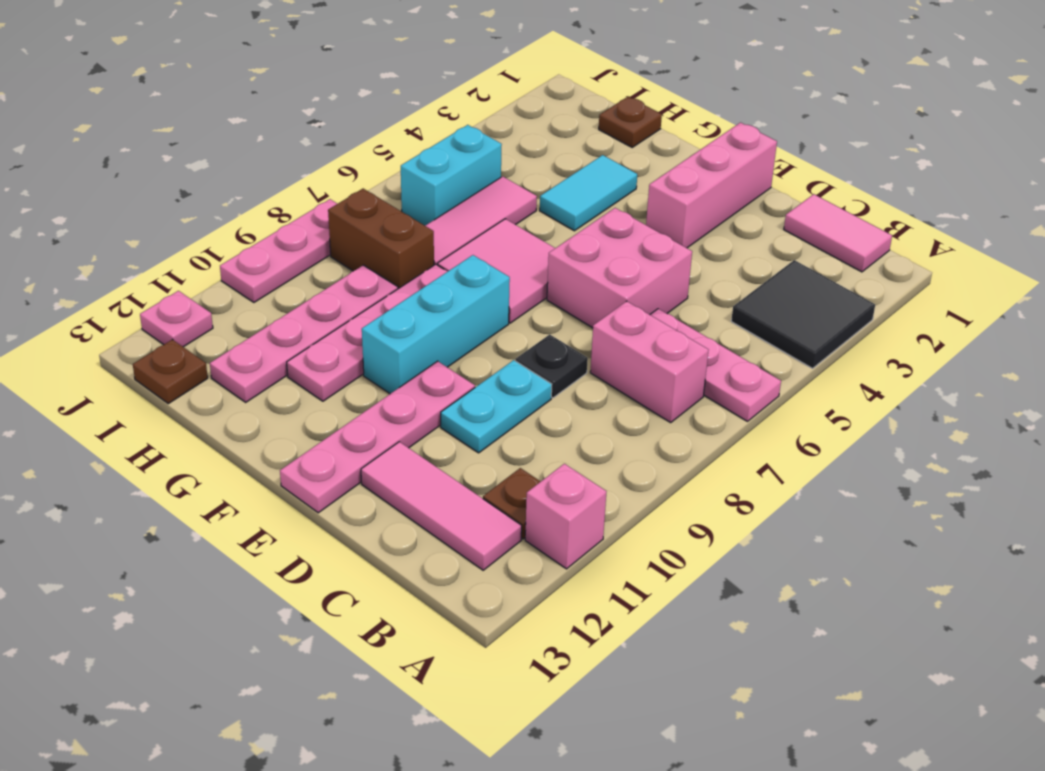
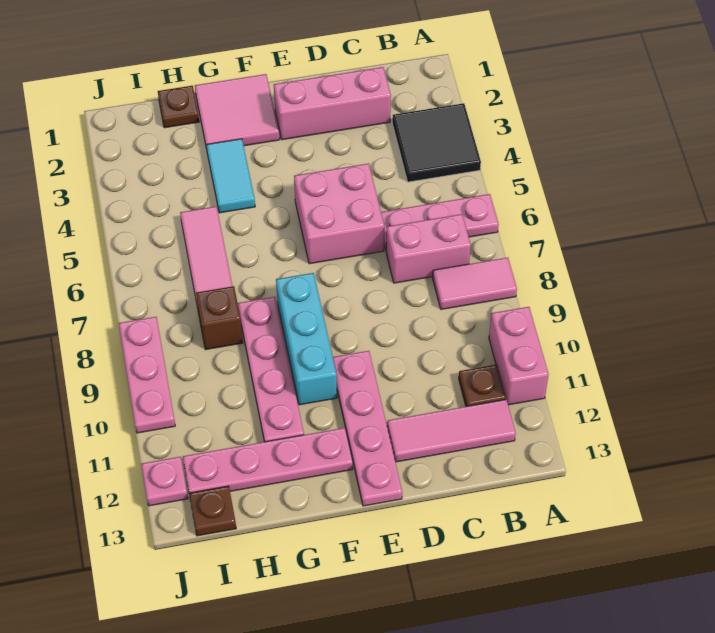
pink 1x1 brick [525,464,607,569] -> pink 1x2 brick [489,307,549,405]
pink 1x2 tile [784,194,892,272] -> pink 1x2 tile moved to [433,258,517,309]
black 1x1 plate [515,334,588,398] -> none
cyan 1x2 plate [441,360,552,453] -> none
pink 1x3 brick [646,123,777,248] -> pink 1x3 brick turned to [274,67,391,140]
pink 2x2 tile [438,219,555,323] -> pink 2x2 tile moved to [195,74,280,149]
brown 1x2 brick [328,189,434,289] -> brown 1x1 brick [196,286,243,350]
pink 1x4 plate [210,265,398,402] -> pink 1x4 plate turned to [183,428,353,493]
cyan 1x2 brick [401,125,502,226] -> none

